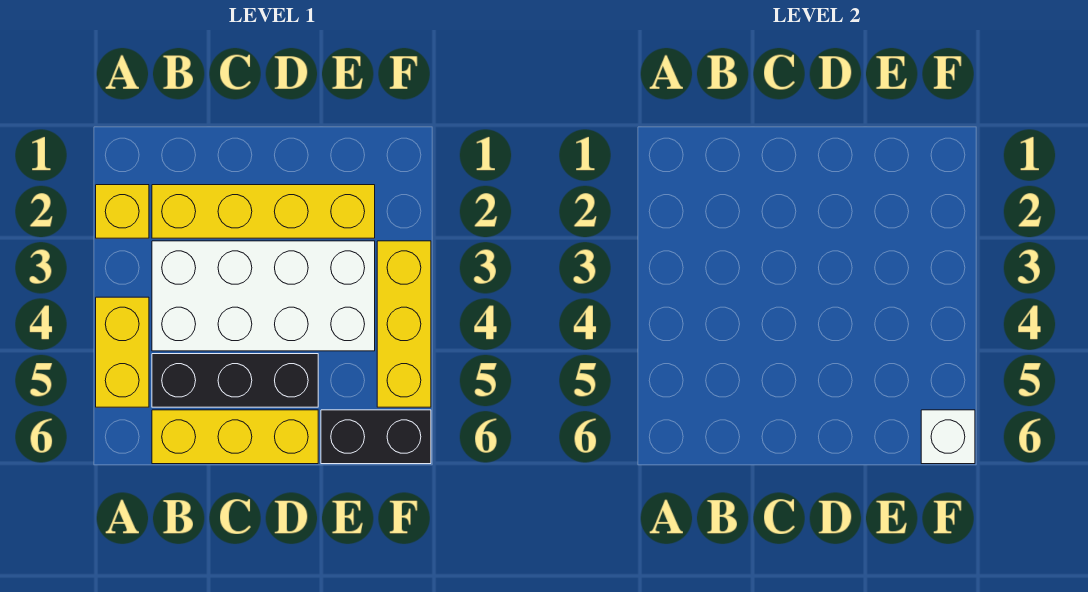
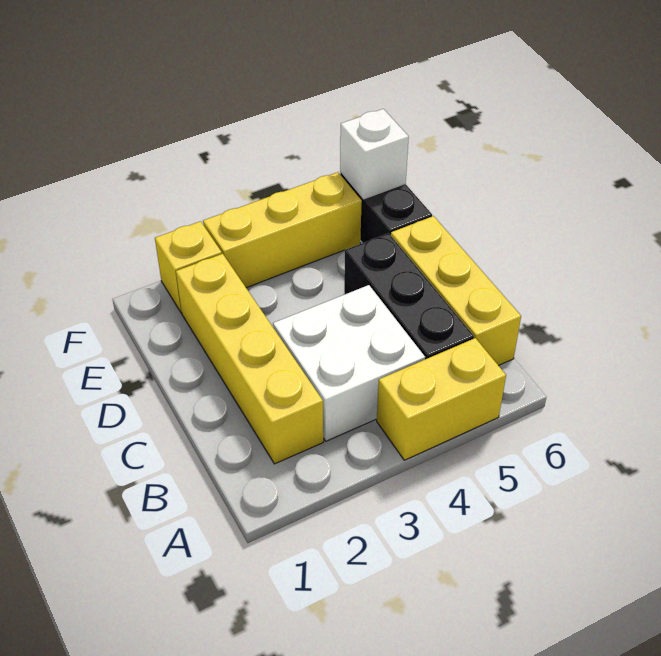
yellow 1x1 brick [96,185,149,238] -> yellow 1x1 brick moved to [155,221,222,313]
white 2x4 brick [152,241,375,351] -> white 2x2 brick [273,285,425,441]

